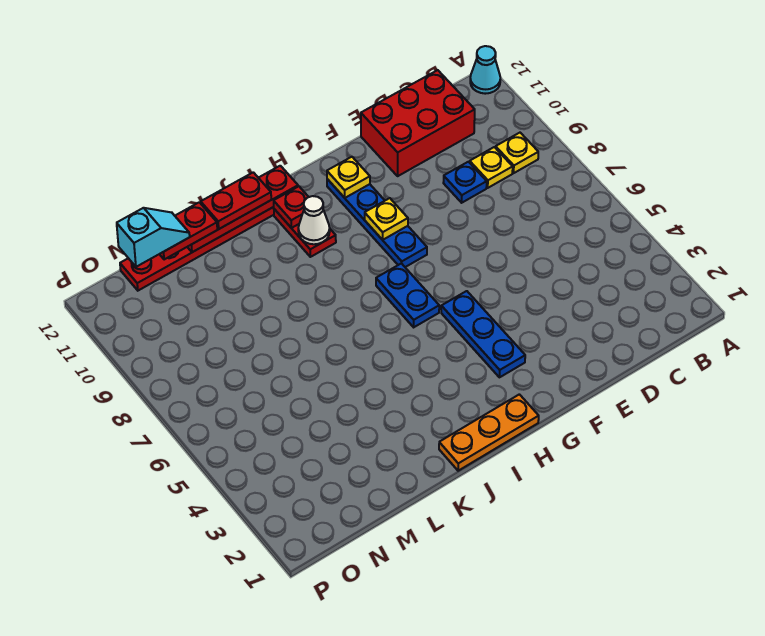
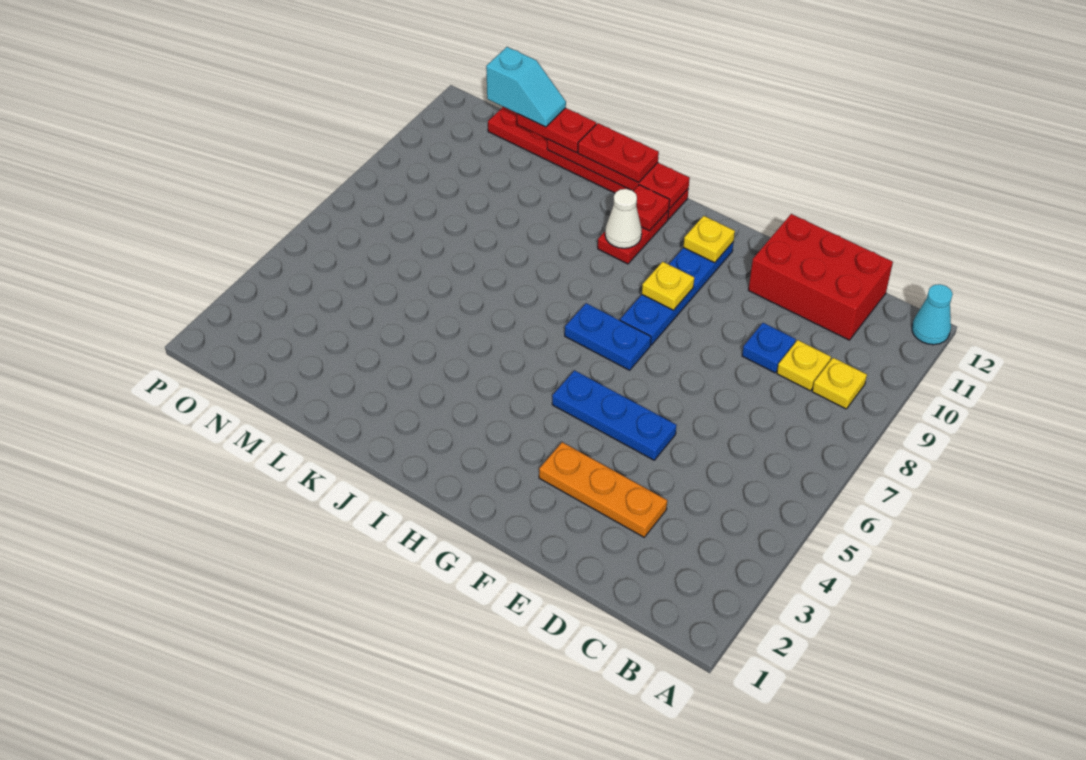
blue 1x3 plate [441,291,525,377] -> blue 1x3 plate turned to [552,370,677,460]
orange 1x3 plate [439,394,539,471] -> orange 1x3 plate moved to [539,442,667,537]
blue 1x2 plate [376,263,439,327] -> blue 1x2 plate turned to [565,303,651,370]

